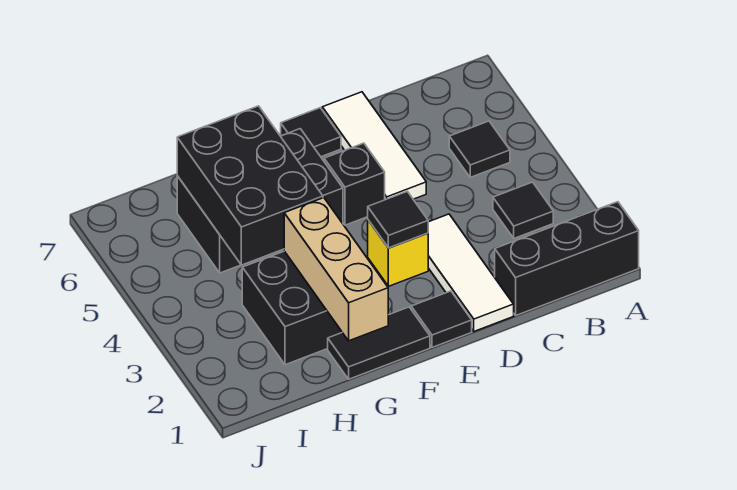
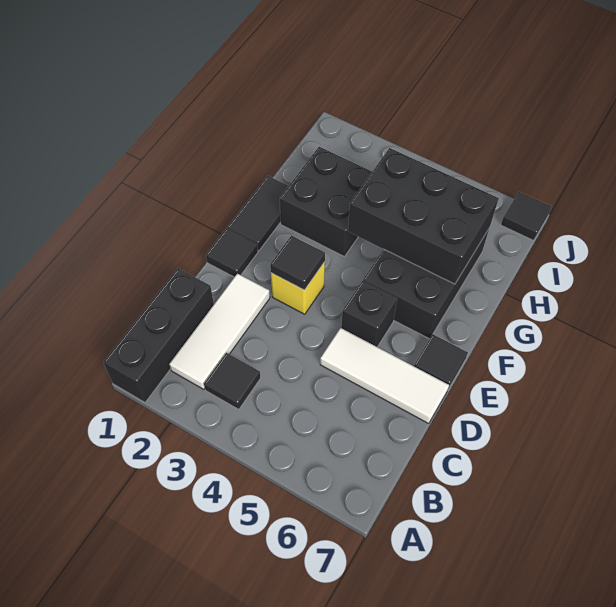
black 1x1 tile [449,121,510,177] -> black 1x1 tile moved to [501,192,551,240]
white 1x3 tile [428,214,514,331] -> white 1x3 tile turned to [169,274,270,389]
tan 1x3 brick [284,198,388,341] -> none

